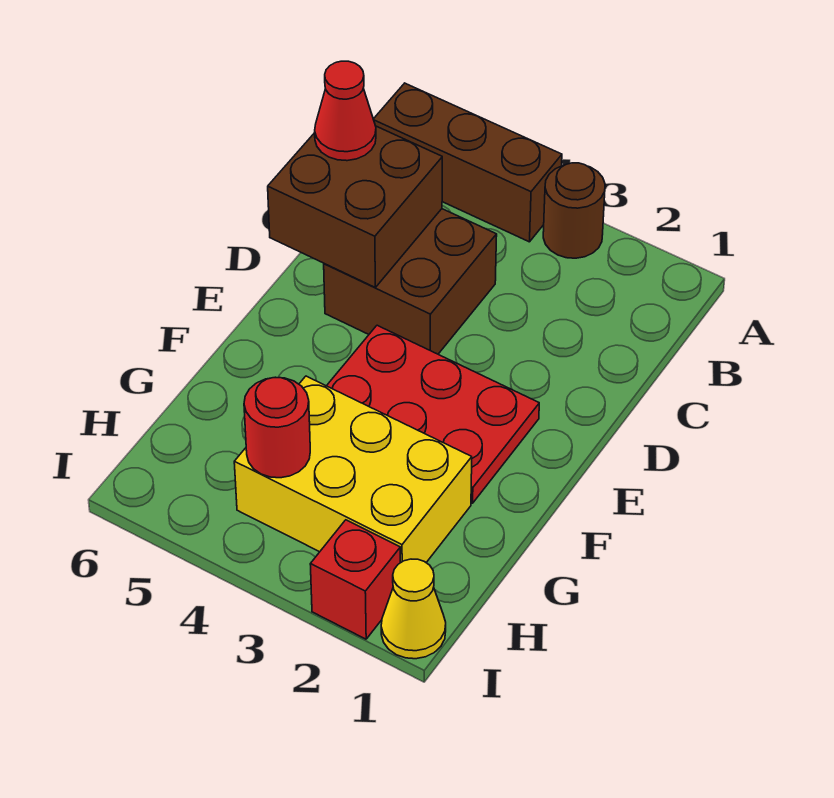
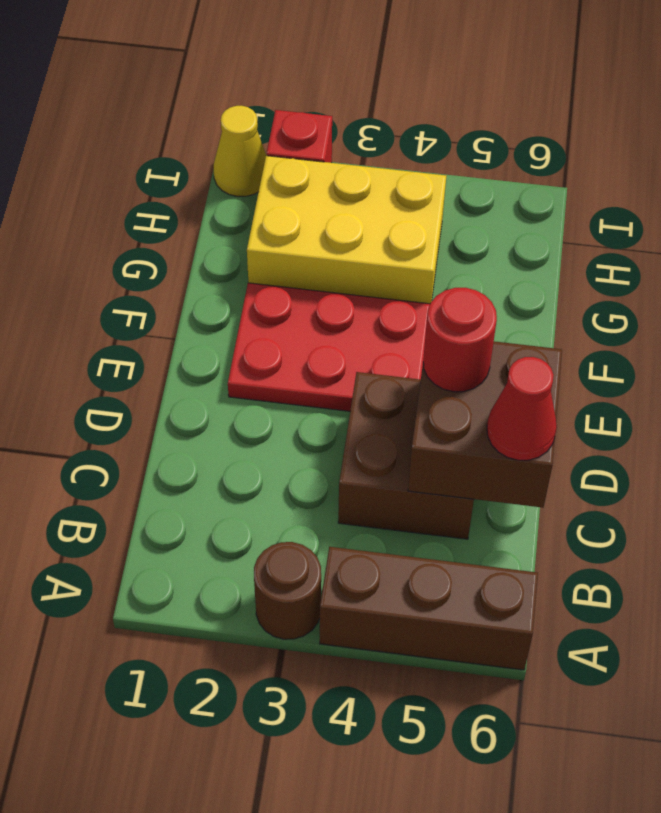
red 1x1 round brick [244,377,310,478] -> red 1x1 round brick moved to [423,288,497,392]

